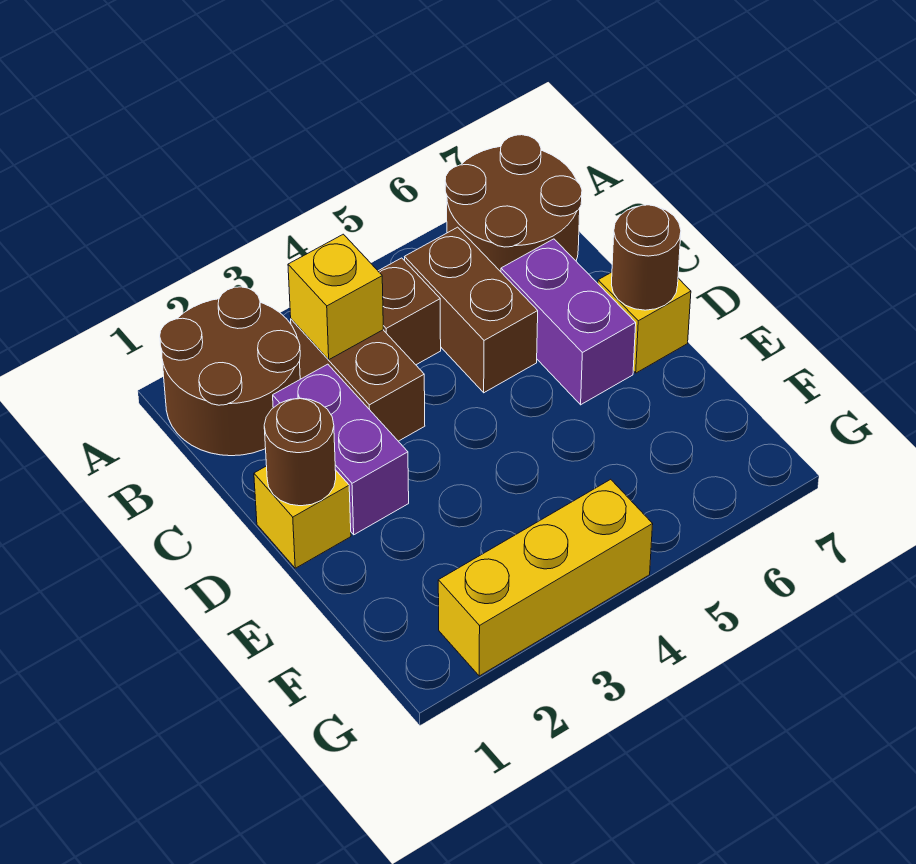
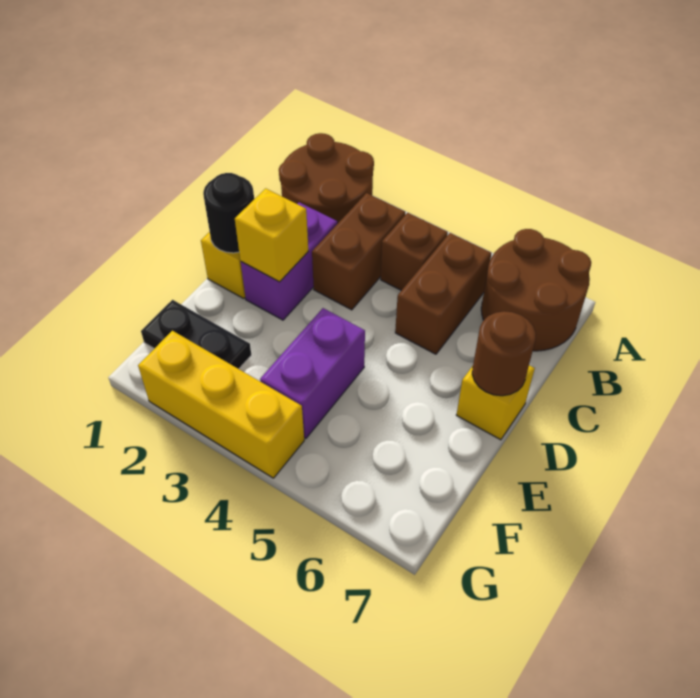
yellow 1x1 brick [288,234,383,360] -> yellow 1x1 brick moved to [235,188,308,282]
purple 1x2 brick [501,239,636,405] -> purple 1x2 brick moved to [260,308,365,439]
brown 1x1 round brick [264,398,336,506] -> black 1x1 round brick [203,173,254,253]
none -> black 1x2 plate [141,300,251,369]

